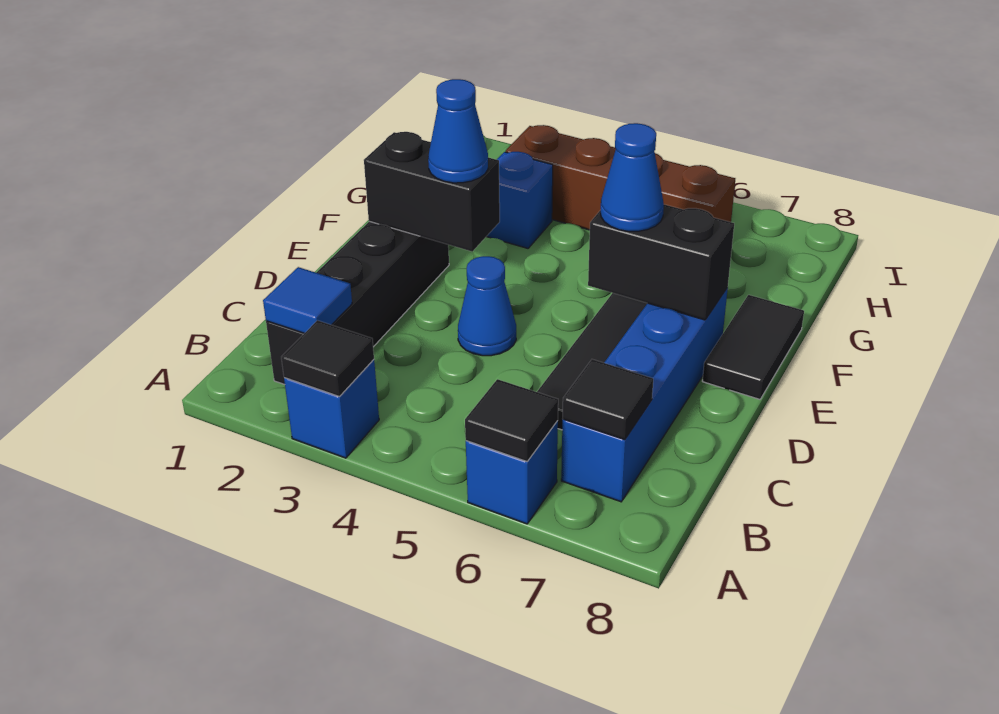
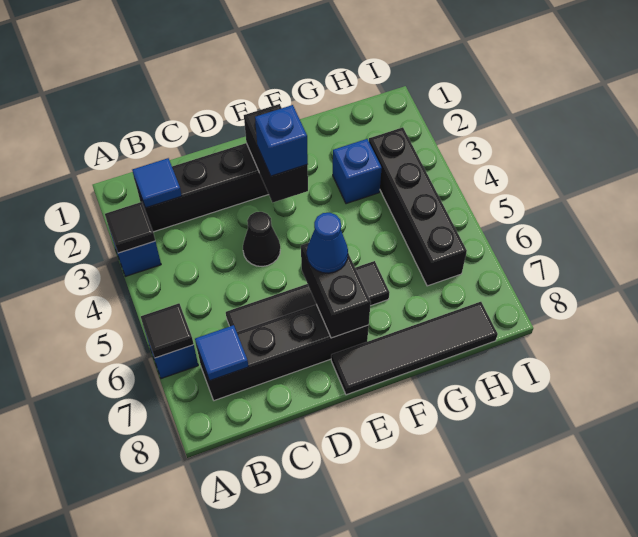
blue 1x4 brick [561,287,728,502] -> black 1x4 brick [197,305,369,401]
black 1x1 tile [563,359,653,440] -> blue 1x1 tile [195,325,248,381]
blue 1x1 cone [458,256,516,356] -> black 1x1 cone [243,212,280,267]
blue 1x1 cone [428,79,488,183] -> blue 1x1 brick [255,105,308,176]
black 1x2 tile [703,295,804,399] -> black 1x4 tile [331,302,498,395]
brown 1x4 brick [506,125,735,230] -> black 1x4 brick [369,127,467,286]

